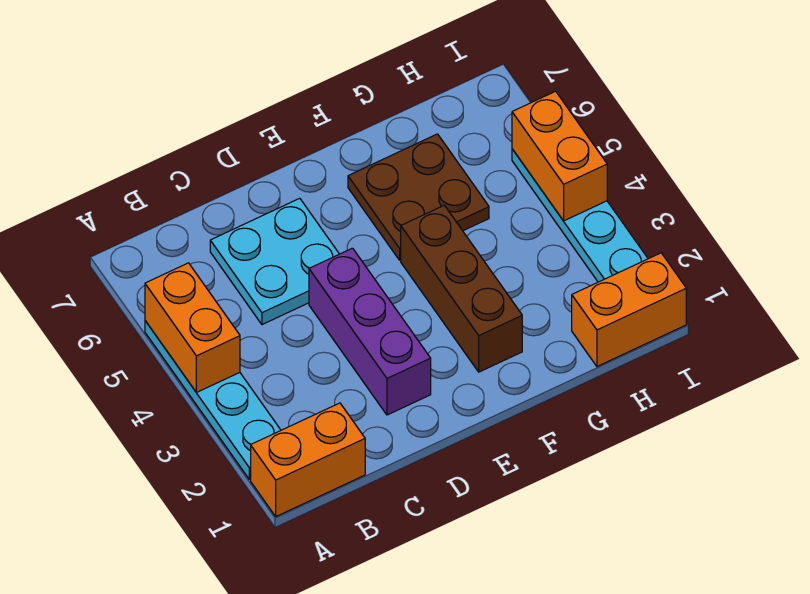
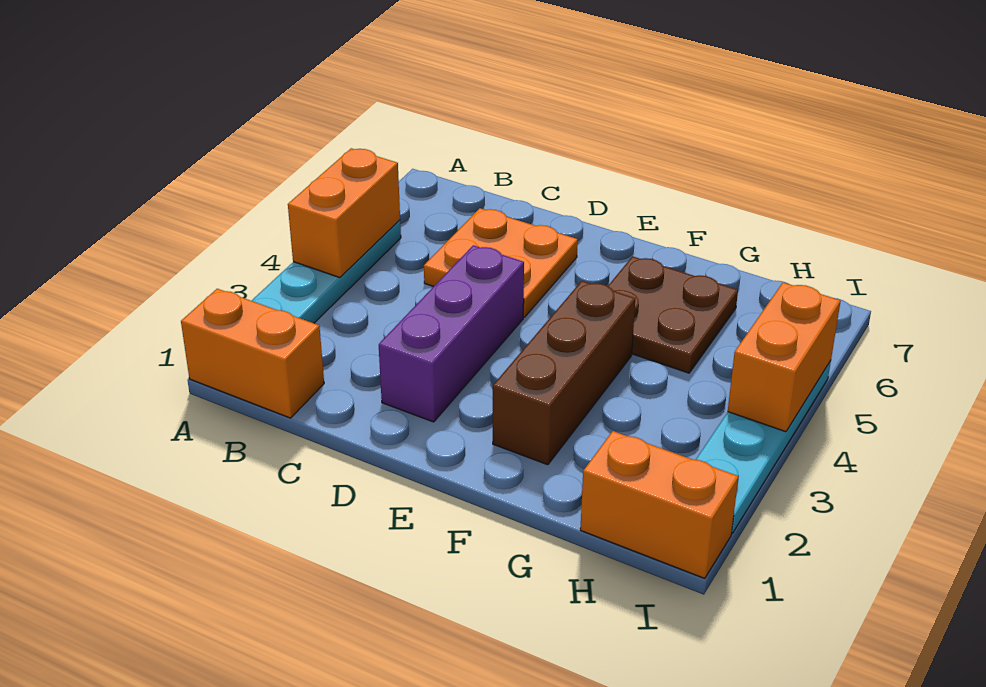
cyan 2x2 plate [210,198,339,325] -> orange 2x2 plate [424,208,578,317]

